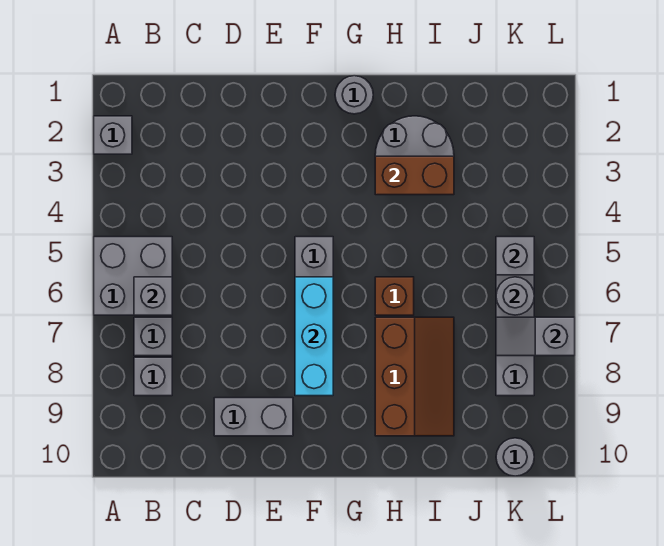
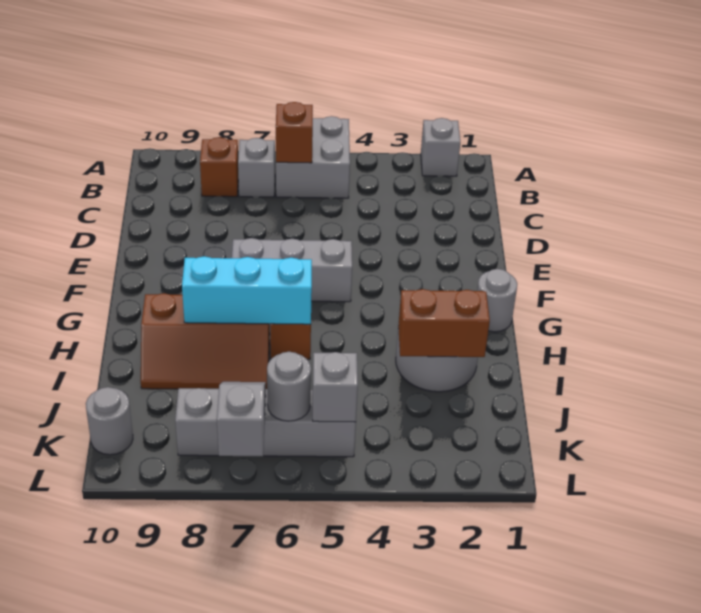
grey 1x1 brick [134,277,172,315] -> brown 1x1 brick [276,102,313,163]
grey 1x1 brick [134,357,172,396] -> brown 1x1 brick [200,137,238,197]
grey 1x2 brick [214,398,293,436] -> none
cyan 1x3 brick [295,277,333,396] -> cyan 1x3 brick moved to [182,256,312,324]
brown 1x2 brick [375,156,454,195] -> brown 1x2 brick turned to [398,289,490,357]

